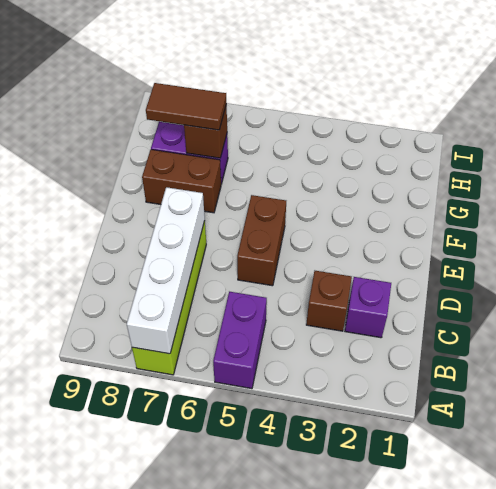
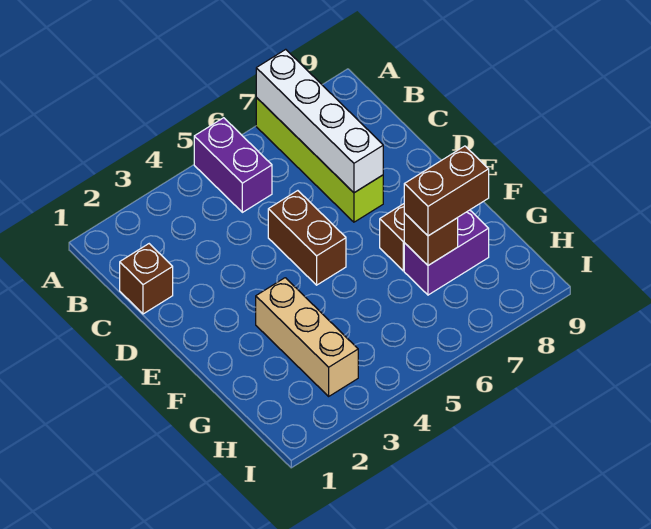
purple 1x1 brick [345,277,391,338] -> none
brown 1x1 brick [306,271,352,331] -> brown 1x1 brick moved to [120,244,173,314]
none -> tan 1x3 brick [256,278,358,396]
brown 1x2 tile [146,83,226,130] -> brown 1x2 brick [404,146,489,236]

